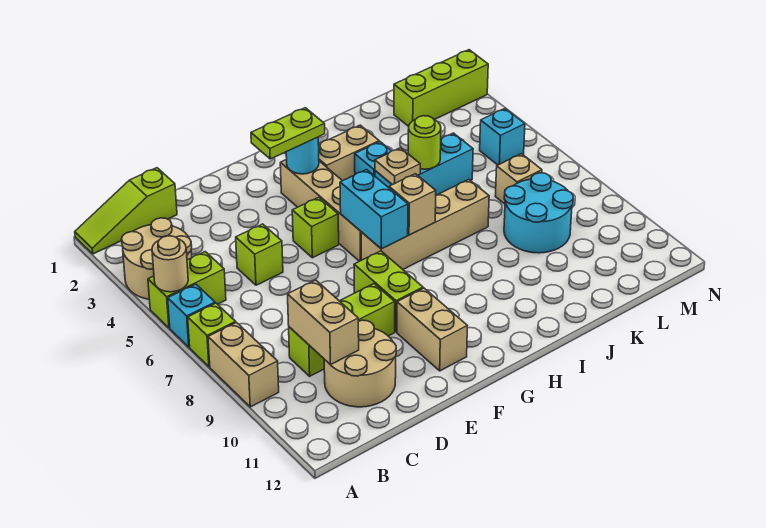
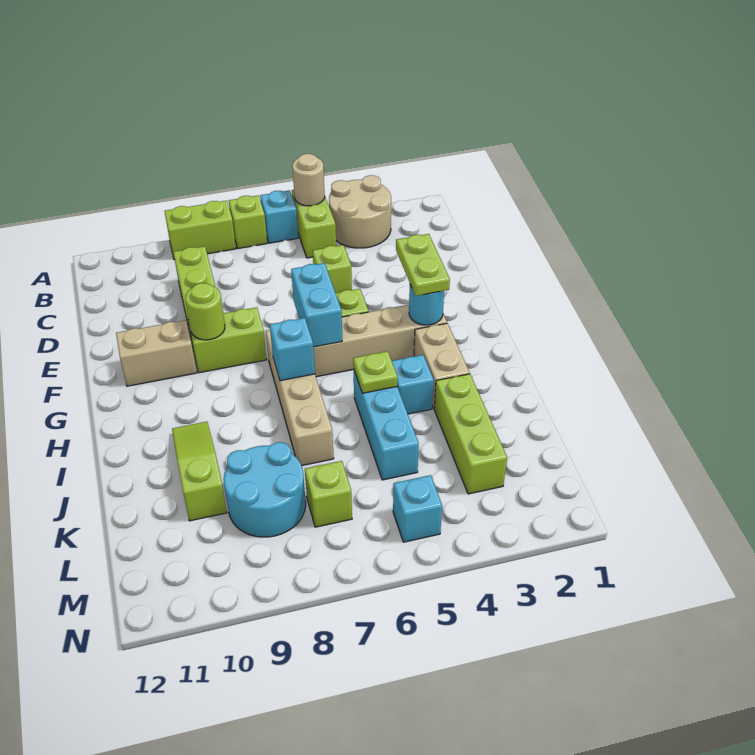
lime 1x3 slope [75,168,177,254] -> lime 1x3 slope moved to [172,422,227,521]
tan 1x2 brick [208,323,279,407] -> lime 1x2 brick [165,201,236,259]
tan 1x2 brick [288,280,359,365] -> none
tan 2x2 round brick [324,320,396,407] -> none
cyan 1x2 brick [340,170,408,249] -> cyan 1x2 brick turned to [291,263,342,347]
tan 1x1 brick [389,174,436,235] -> cyan 1x1 brick [270,318,315,381]
tan 1x1 plate [375,148,420,185] -> lime 1x1 plate [353,351,398,393]
lime 1x1 round brick [408,116,441,169] -> lime 1x1 round brick moved to [185,283,225,340]
lime 1x3 brick [394,50,488,126] -> lime 1x3 brick moved to [434,374,507,494]
tan 1x1 brick [495,154,542,204] -> lime 1x1 brick [305,461,352,527]

